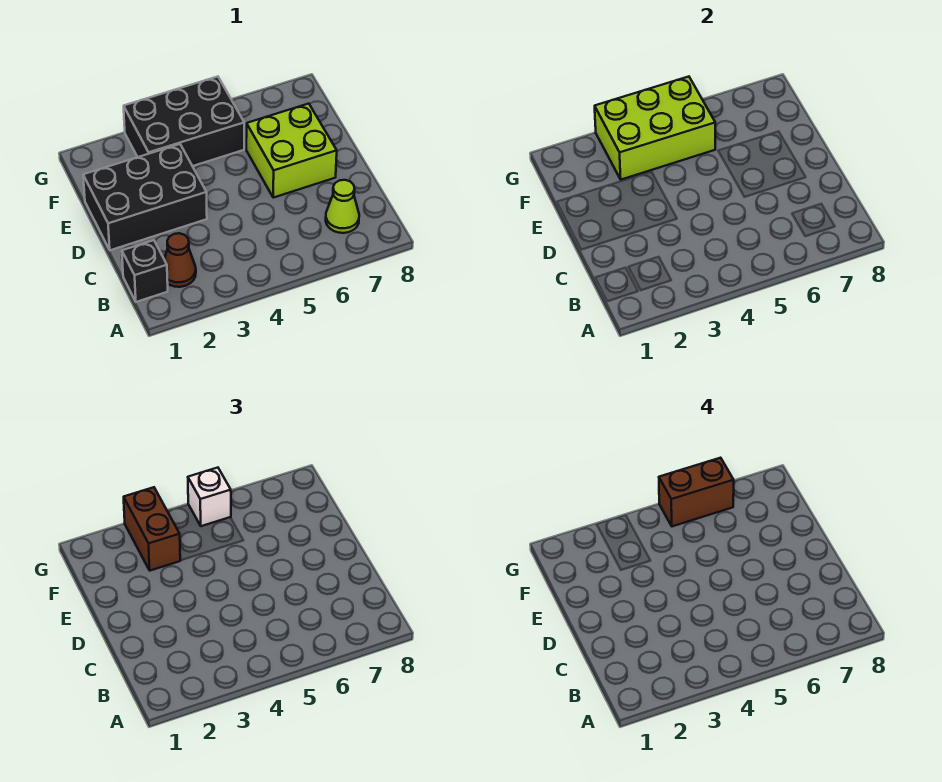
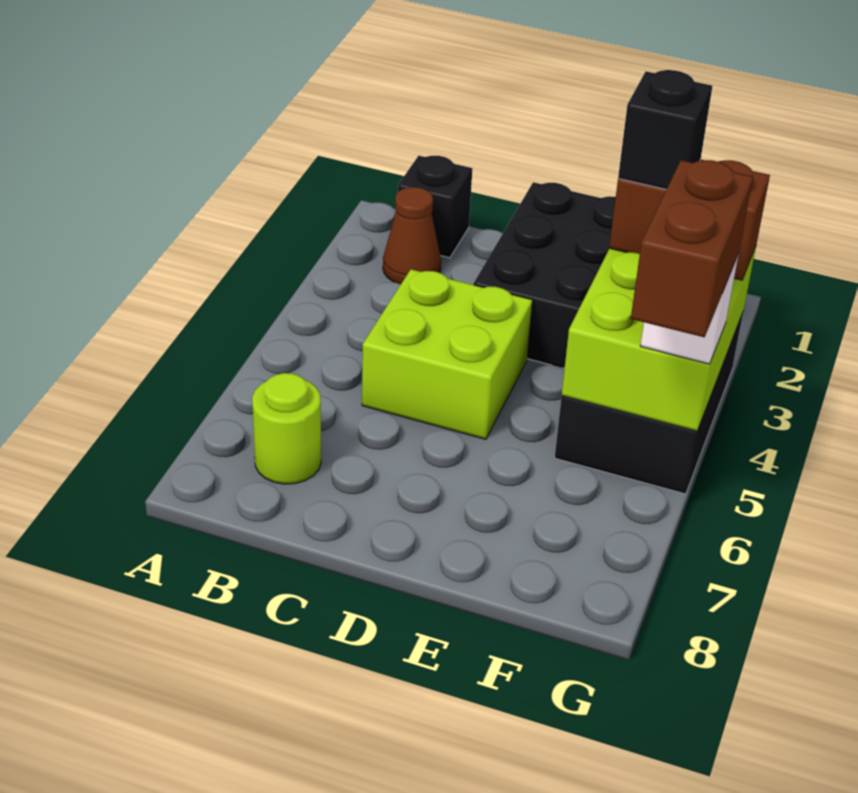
lime 1x1 cone [326,180,359,233] -> lime 1x1 round brick [252,373,321,484]
lime 2x2 brick [246,104,337,198] -> lime 2x2 brick moved to [362,269,533,439]
none -> black 1x1 brick [618,70,712,189]

